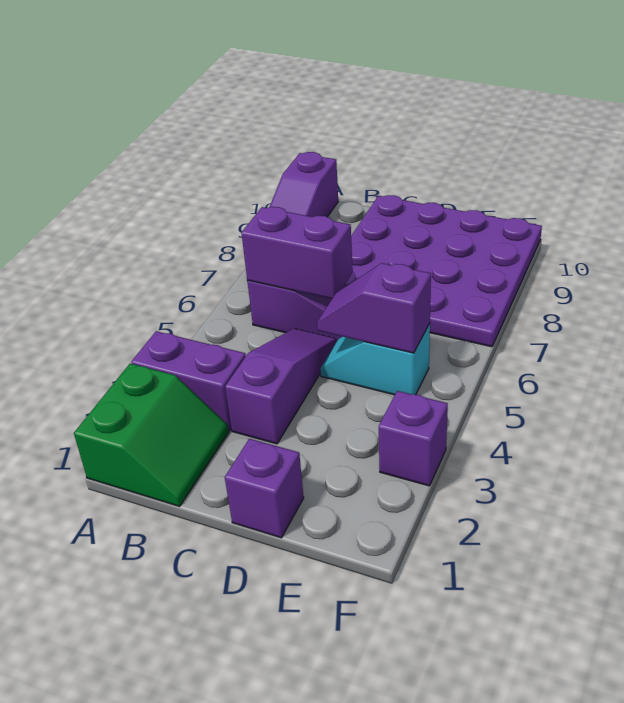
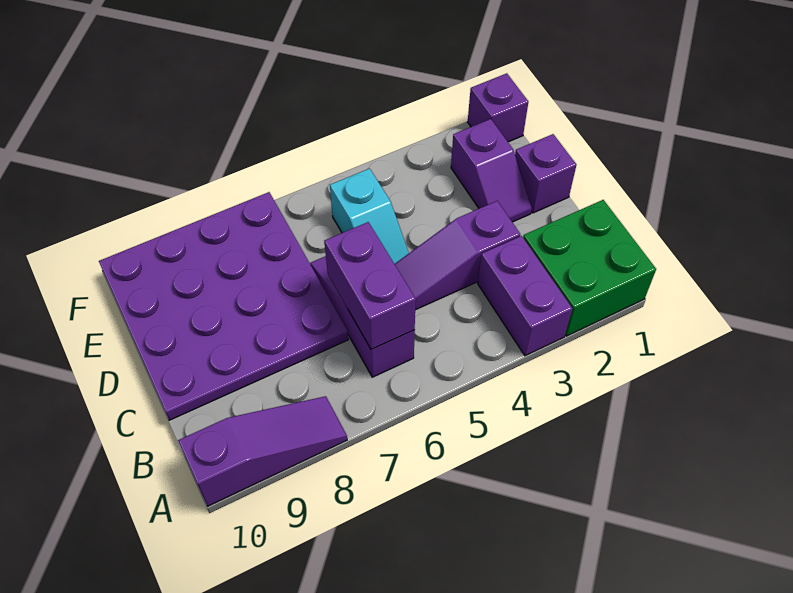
green 2x2 slope [74,364,229,506] -> green 2x2 brick [523,200,656,336]
purple 1x2 slope [317,263,431,353] -> purple 1x2 slope moved to [451,119,532,222]
purple 1x1 brick [379,391,448,486] -> purple 1x1 brick moved to [468,73,528,142]

